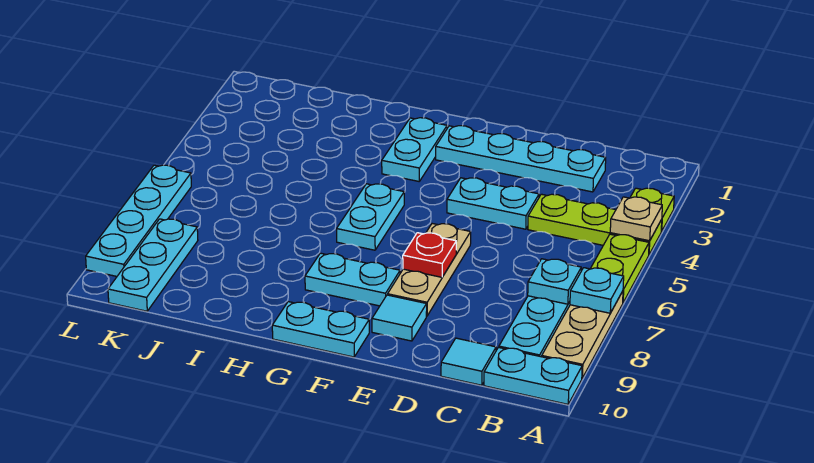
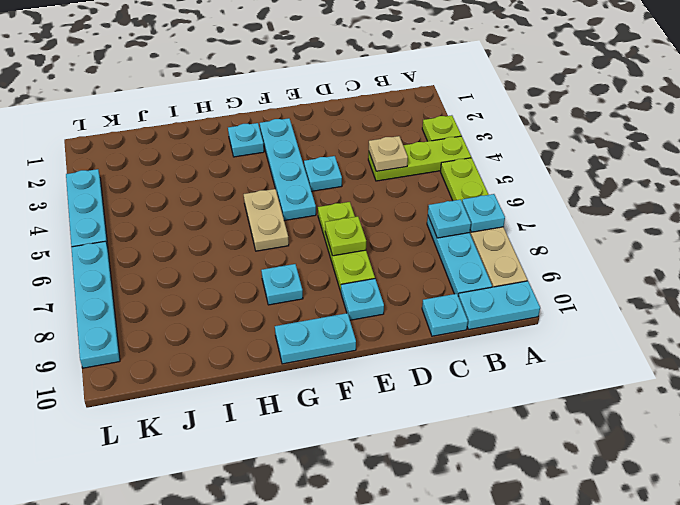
tan 1x1 plate [610,197,662,241] -> tan 1x1 plate moved to [369,136,408,171]
cyan 1x4 plate [436,126,606,192] -> cyan 1x4 plate turned to [260,118,316,221]
cyan 1x1 tile [441,338,496,385] -> cyan 1x1 plate [422,294,468,336]
cyan 1x2 plate [447,178,539,229] -> cyan 1x1 plate [304,156,342,191]
tan 1x3 plate [388,224,471,316] -> lime 1x3 plate [318,202,375,292]
red 1x1 plate [403,233,456,277] -> lime 1x1 plate [325,216,366,256]
cyan 1x1 tile [372,295,427,341] -> cyan 1x1 plate [341,279,384,320]
cyan 1x2 plate [305,253,400,306] -> cyan 1x1 plate [261,264,303,305]
cyan 1x2 plate [382,118,447,181] -> cyan 1x1 plate [228,123,264,157]
cyan 1x2 plate [337,184,404,250] -> tan 1x2 plate [244,189,289,251]
cyan 1x3 plate [108,219,198,311] -> cyan 1x3 plate moved to [66,169,108,247]

